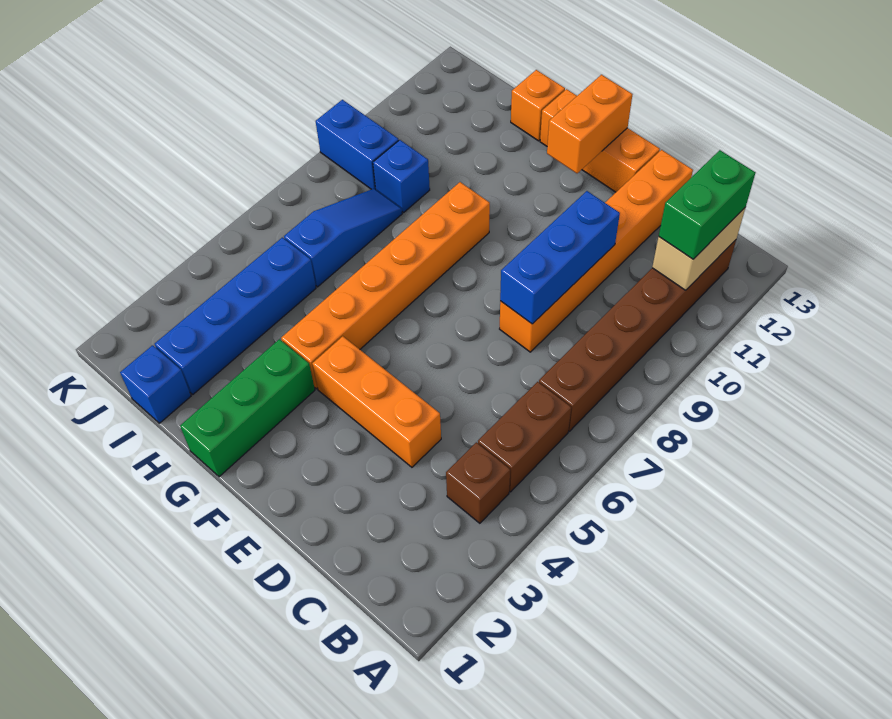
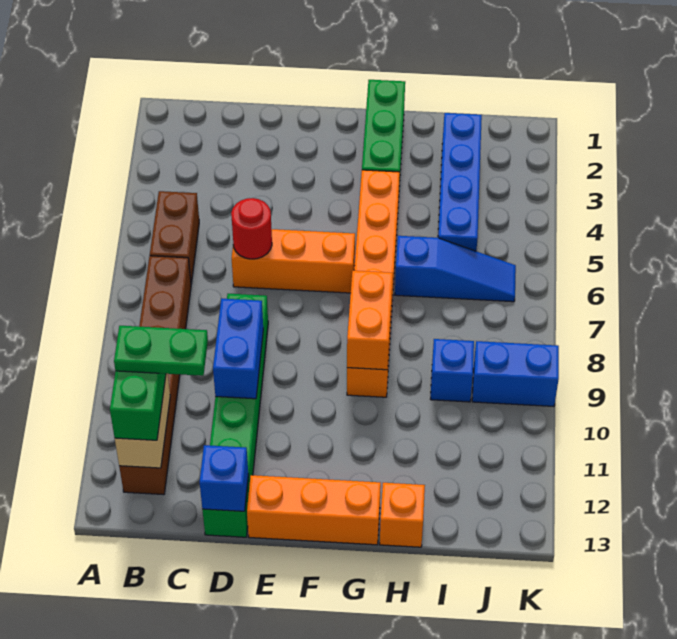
brown 1x1 brick [446,442,510,523] -> none
none -> green 1x2 plate [114,326,208,376]
orange 1x3 brick [312,336,441,467] -> orange 1x3 brick moved to [232,229,355,293]
none -> red 1x1 round brick [231,198,272,259]
orange 1x6 brick [500,150,693,352] -> green 1x6 brick [202,294,268,537]
blue 1x3 brick [500,191,620,324] -> blue 1x2 brick [213,299,263,399]
orange 1x2 brick [547,75,633,173] -> orange 1x2 brick moved to [347,271,393,370]
blue 1x1 brick [120,345,191,423] -> blue 1x1 brick moved to [200,445,248,511]
blue 1x3 slope [284,189,402,287] -> blue 1x3 slope turned to [395,236,516,302]

